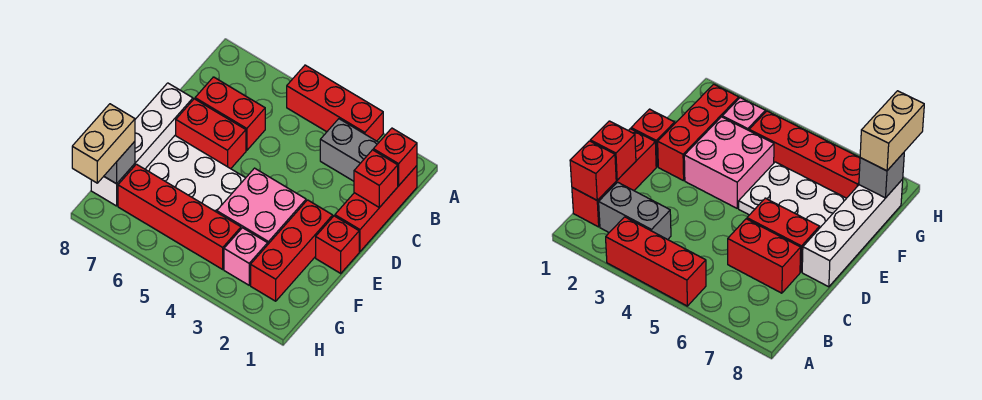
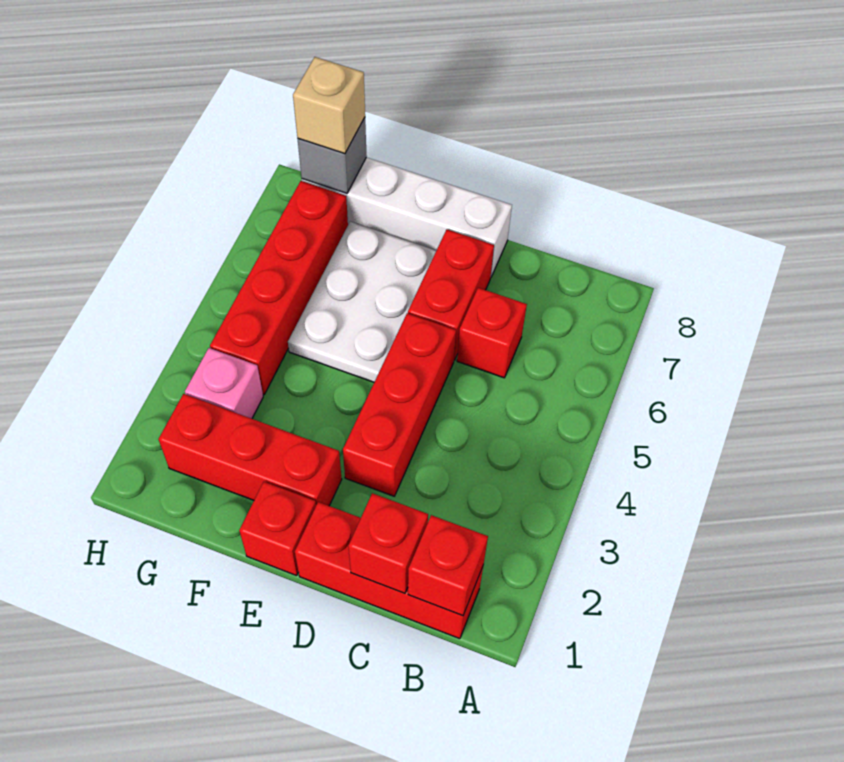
red 1x3 brick [287,65,383,141] -> red 1x3 brick moved to [343,313,456,496]
grey 1x2 brick [320,119,379,181] -> none
red 1x2 brick [195,77,265,151] -> red 1x1 brick [457,288,527,378]
pink 2x2 brick [217,168,306,244] -> none
tan 1x2 brick [72,104,135,183] -> tan 1x1 brick [293,57,365,154]

